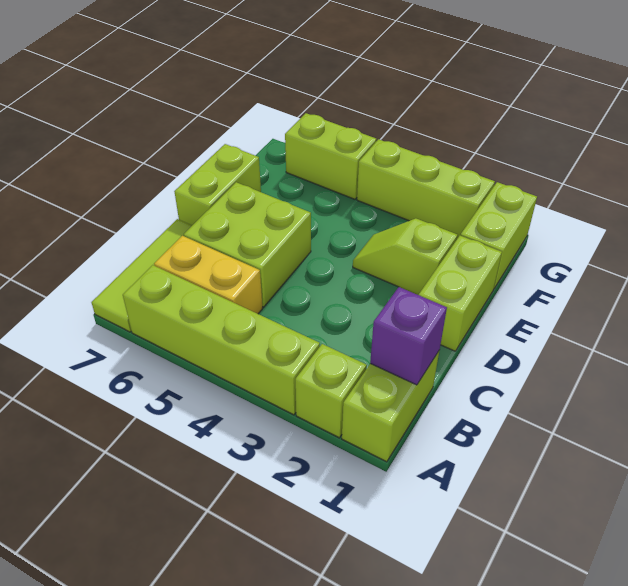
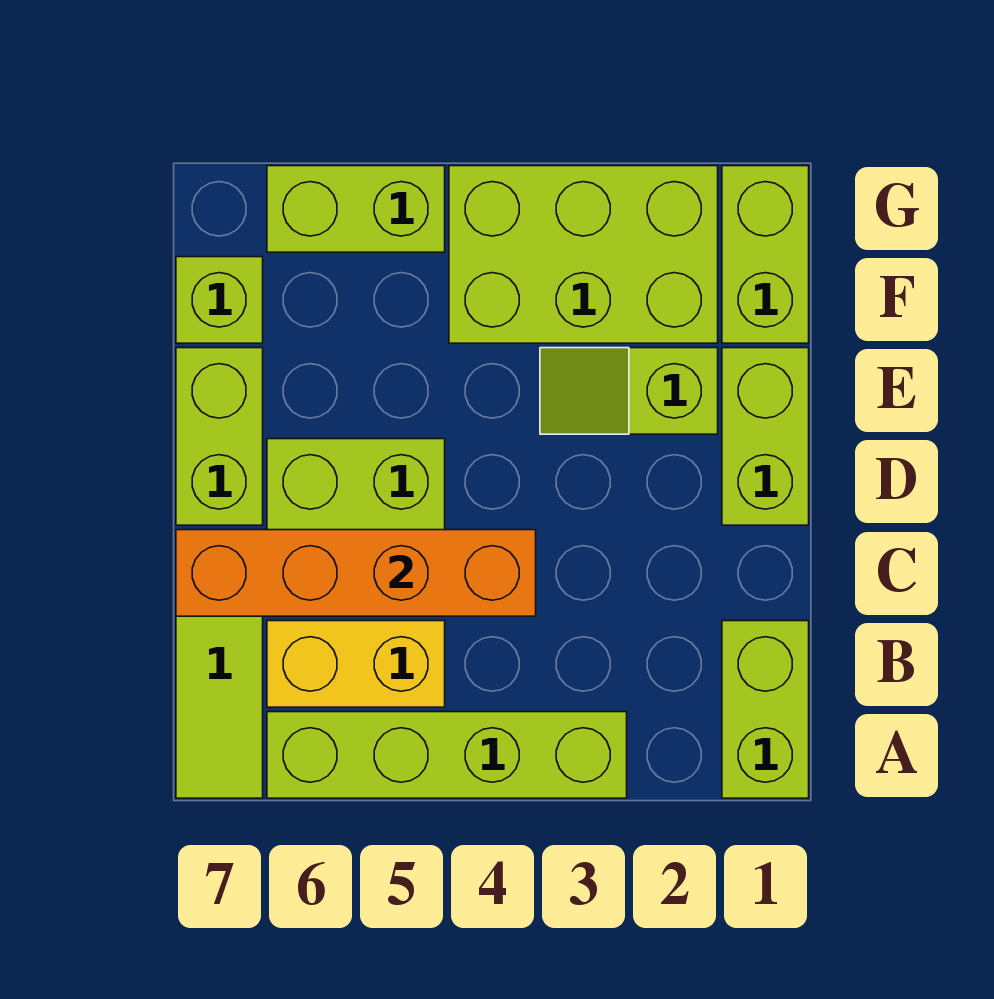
lime 1x1 brick [295,344,367,438] -> lime 1x1 brick moved to [176,257,263,343]
purple 1x1 brick [370,287,447,385] -> none
none -> orange 1x4 brick [176,530,536,616]
lime 1x3 brick [357,139,495,239] -> lime 2x3 brick [449,166,718,343]

